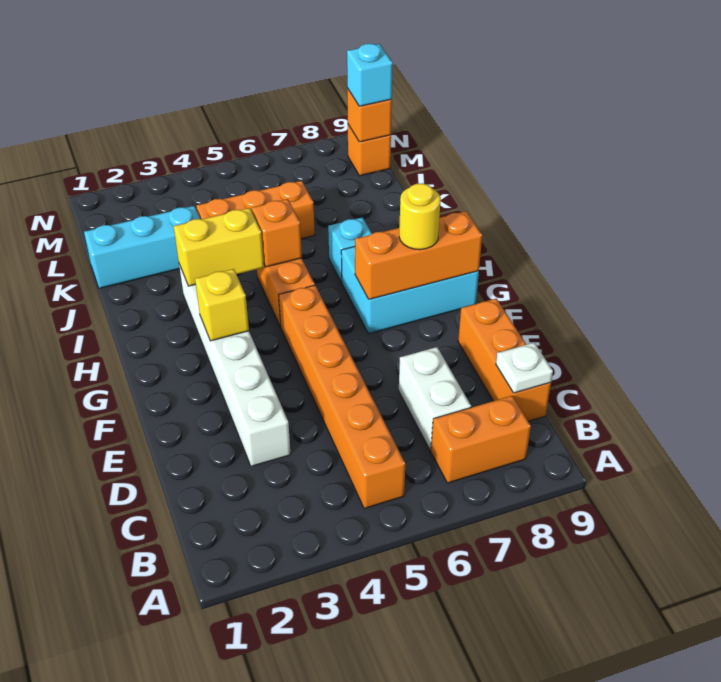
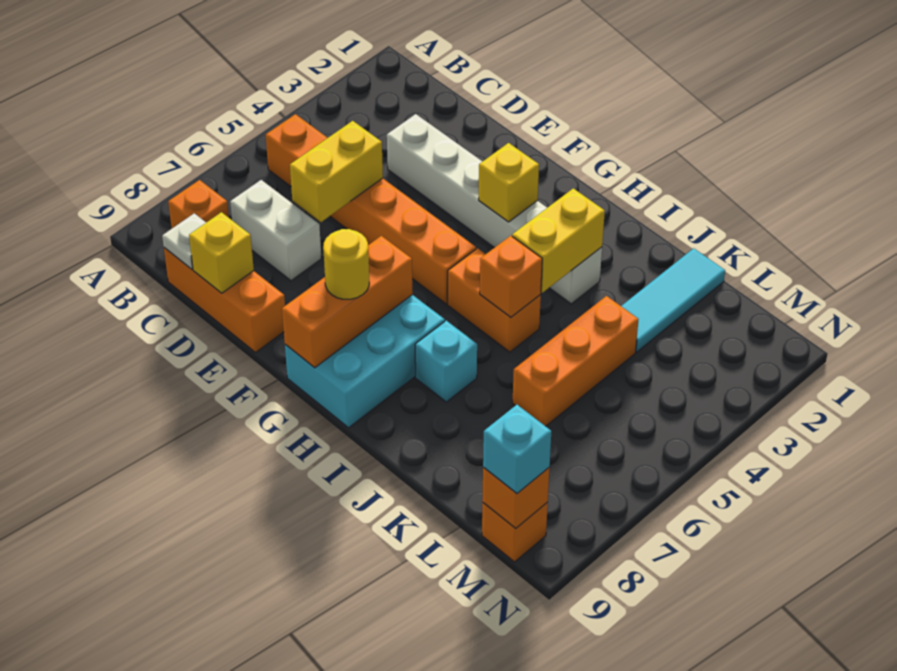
orange 1x2 brick [431,396,531,483] -> orange 1x1 brick [168,180,229,228]
none -> yellow 1x2 brick [290,121,383,222]
none -> yellow 1x1 brick [189,212,254,293]
cyan 1x3 brick [84,206,200,288] -> cyan 1x3 tile [621,248,725,352]

